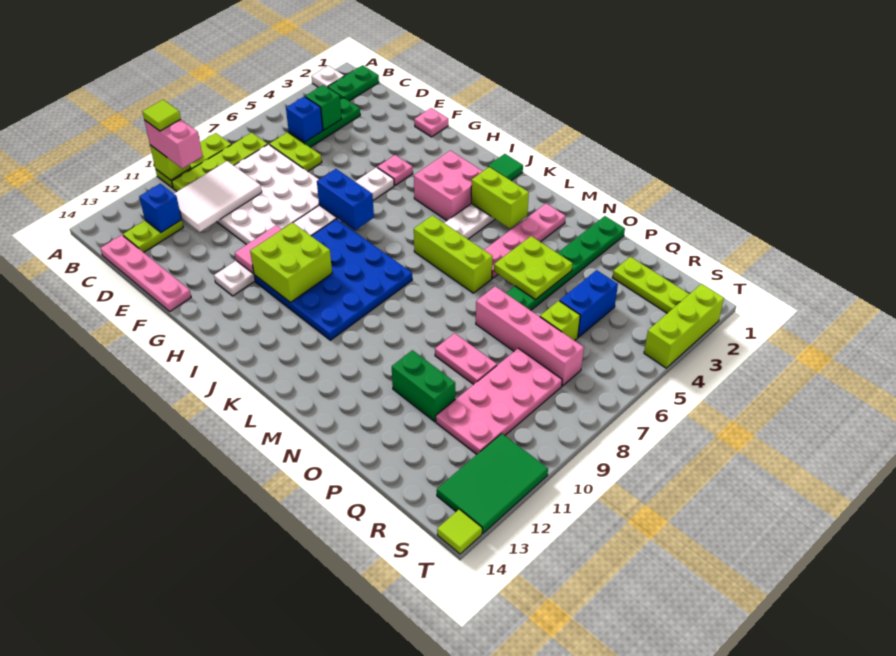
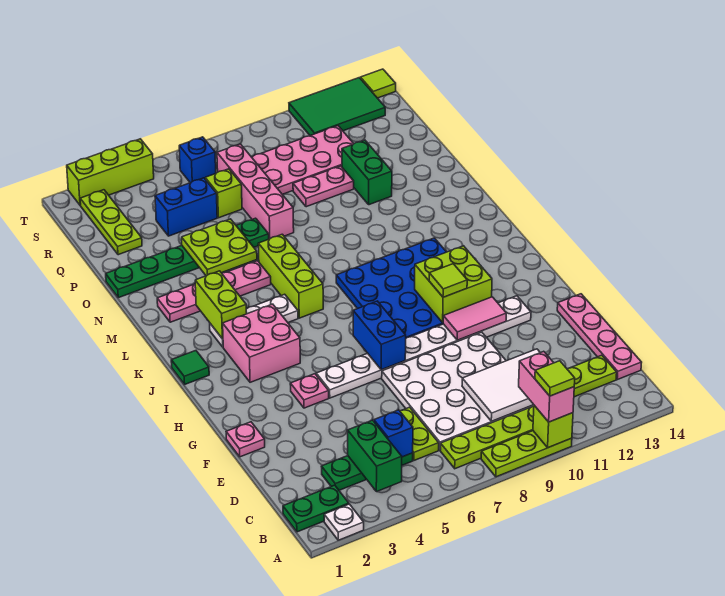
green 1x1 brick [305,85,341,130] -> green 1x2 brick [348,420,402,492]
blue 1x1 brick [139,184,182,232] -> blue 1x1 brick moved to [179,137,216,183]
none -> lime 1x1 tile [429,264,467,297]
pink 1x2 plate [435,333,497,385] -> pink 1x2 plate turned to [293,166,354,207]

